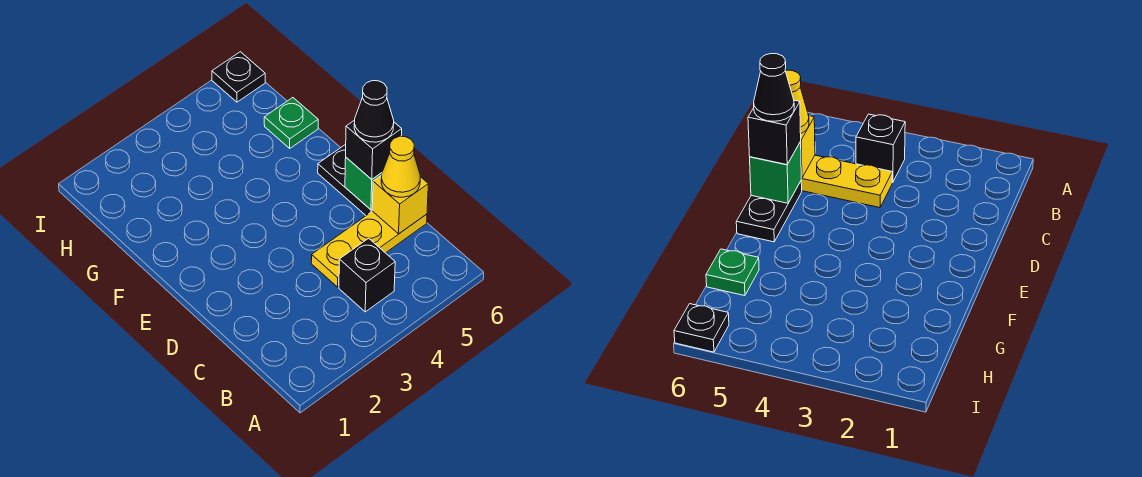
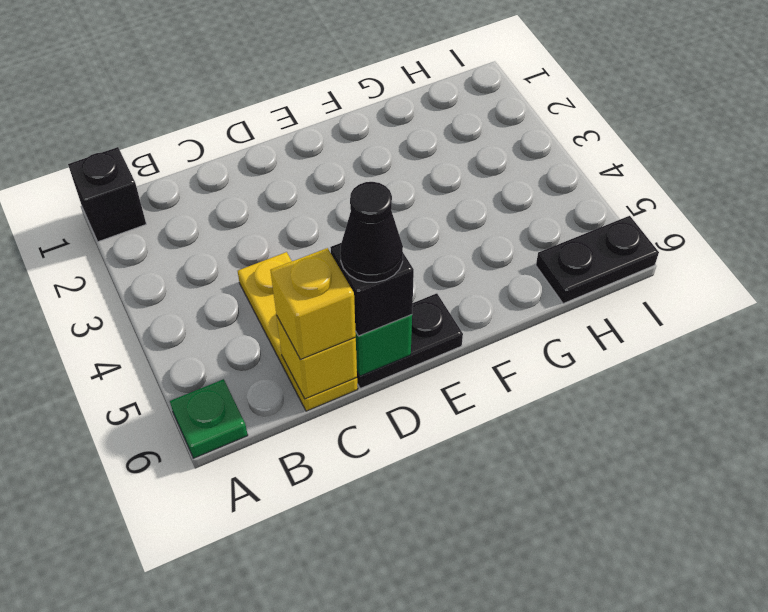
black 1x1 brick [339,238,395,312] -> black 1x1 brick moved to [68,147,146,242]
yellow 1x1 cone [381,136,420,197] -> yellow 1x1 brick [271,248,356,359]
green 1x1 plate [264,98,318,148] -> green 1x1 plate moved to [170,379,248,458]
black 1x1 plate [212,52,265,102] -> black 1x2 plate [536,216,659,304]

